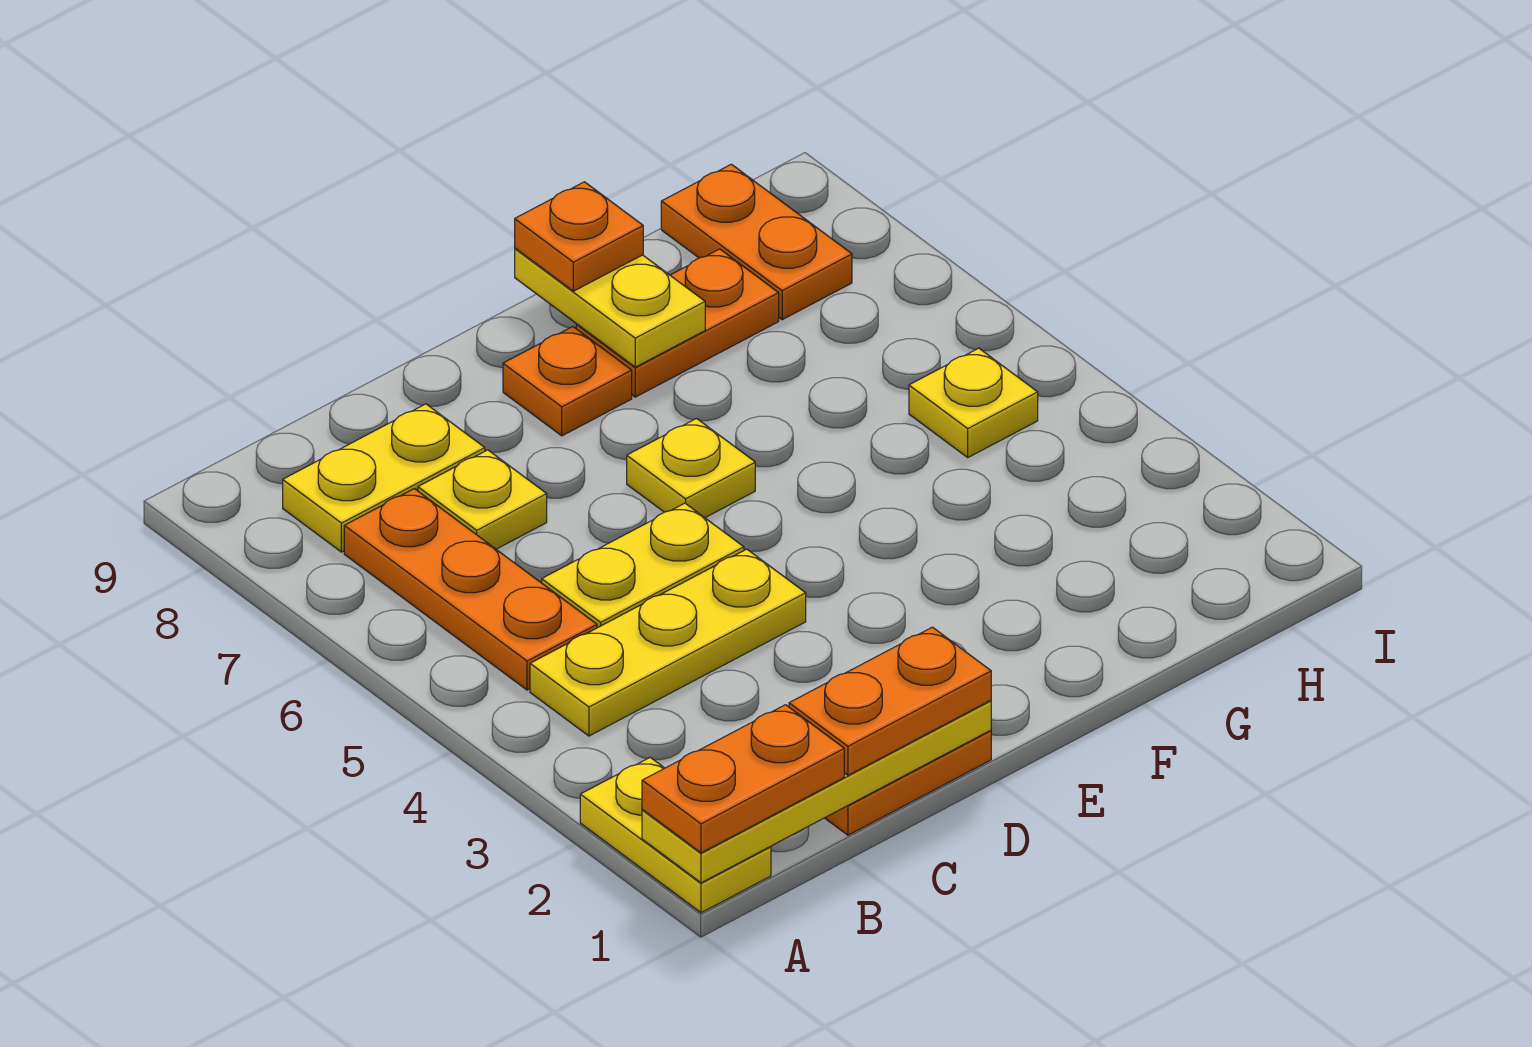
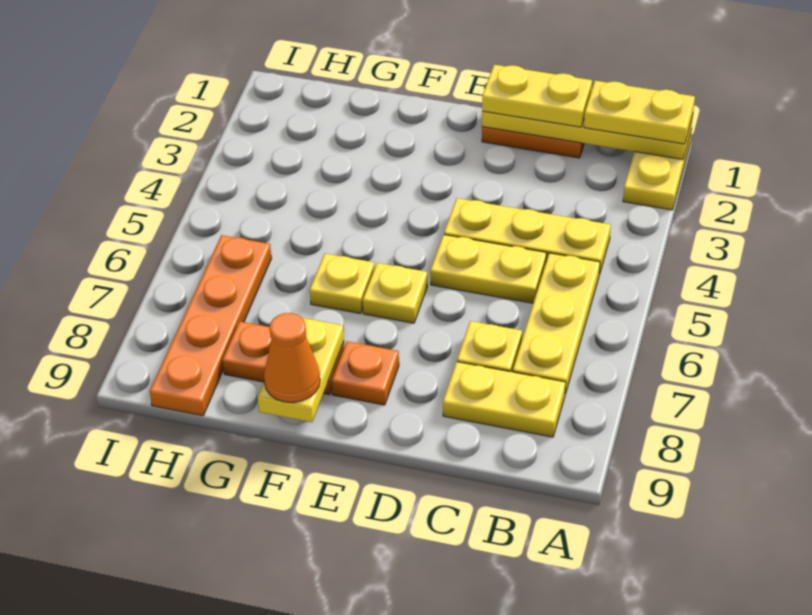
orange 1x2 plate [642,705,844,853] -> yellow 1x2 plate [584,81,695,144]
orange 1x3 plate [344,489,597,690] -> yellow 1x3 plate [513,253,600,394]
orange 1x2 plate [789,627,991,775] -> yellow 1x2 plate [482,65,592,127]
orange 1x1 plate [515,182,643,291] -> orange 1x1 cone [264,313,320,403]
yellow 1x1 plate [909,348,1038,457] -> yellow 1x1 plate moved to [310,254,375,314]
orange 1x2 plate [661,164,852,320] -> orange 1x4 plate [150,235,271,416]

